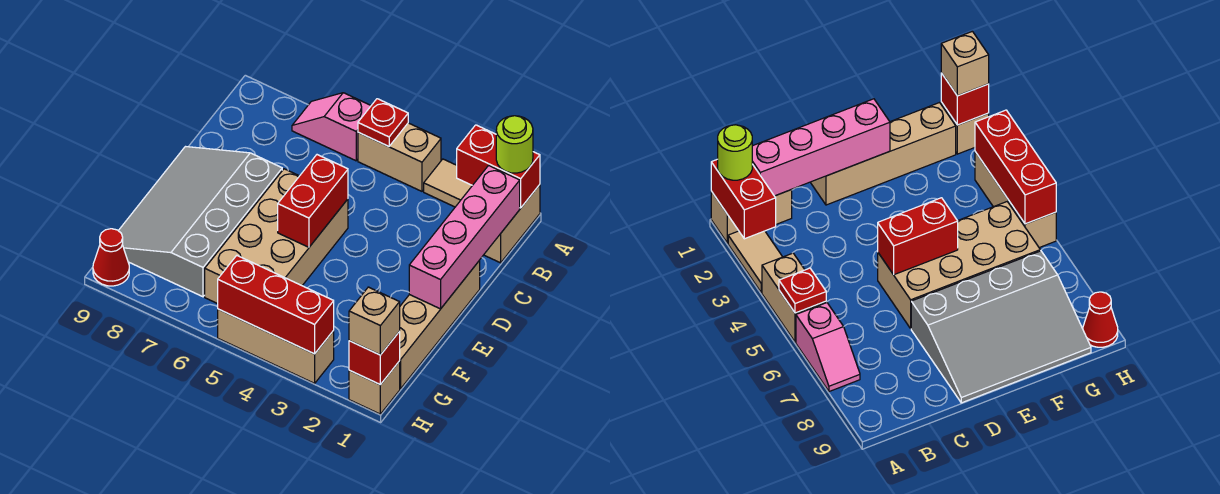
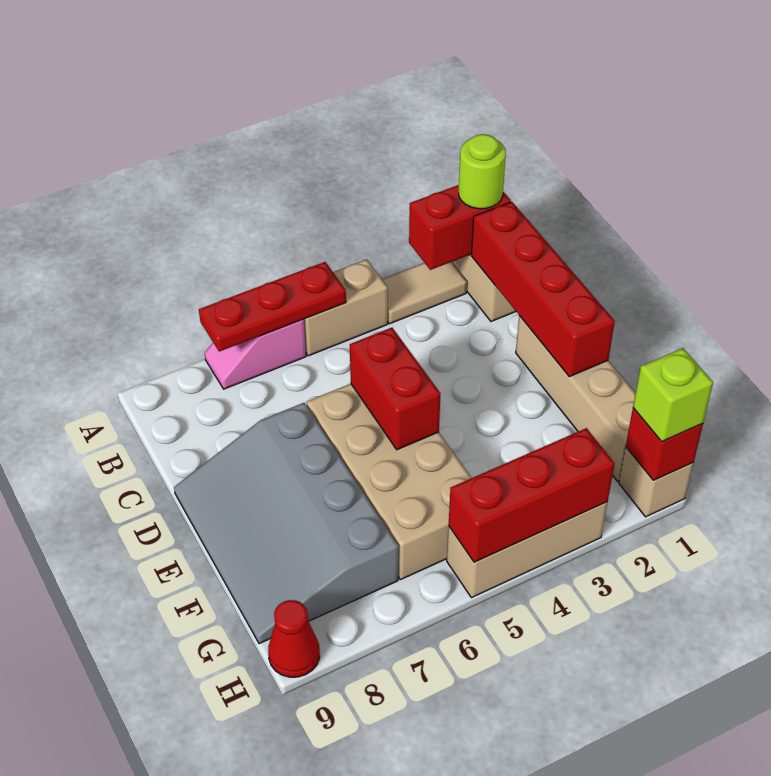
red 1x1 plate [358,99,408,147] -> red 1x3 plate [199,262,346,352]
pink 1x4 brick [409,166,520,309] -> red 1x4 brick [471,202,615,377]
tan 1x1 brick [349,287,400,355] -> lime 1x1 brick [633,348,713,442]

